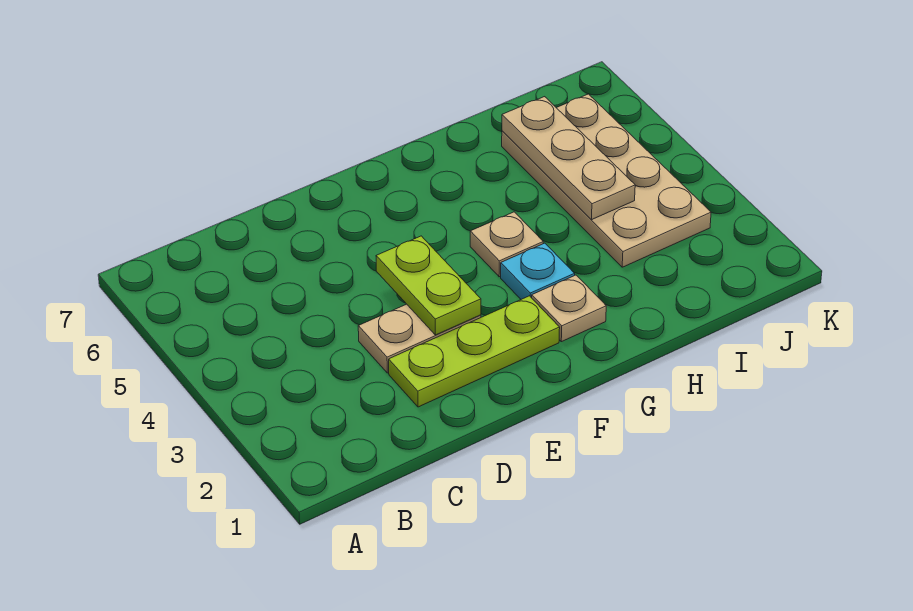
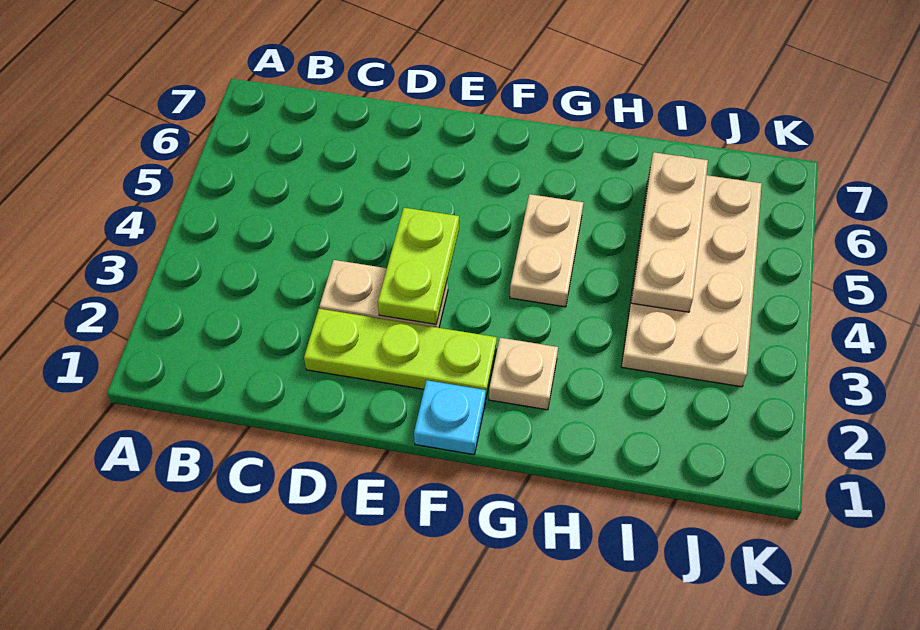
cyan 1x1 plate [501,243,575,299] -> cyan 1x1 plate moved to [414,380,486,455]
tan 1x1 plate [470,212,543,277] -> tan 1x2 plate [510,194,583,307]

